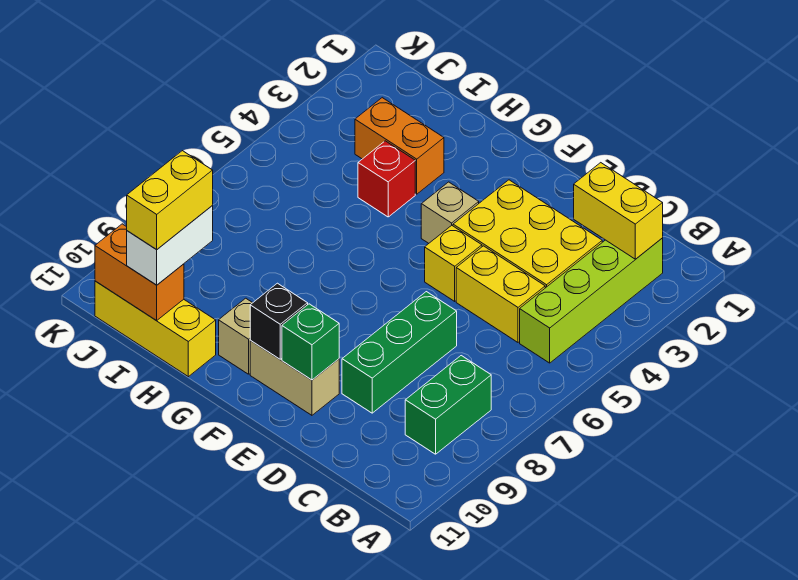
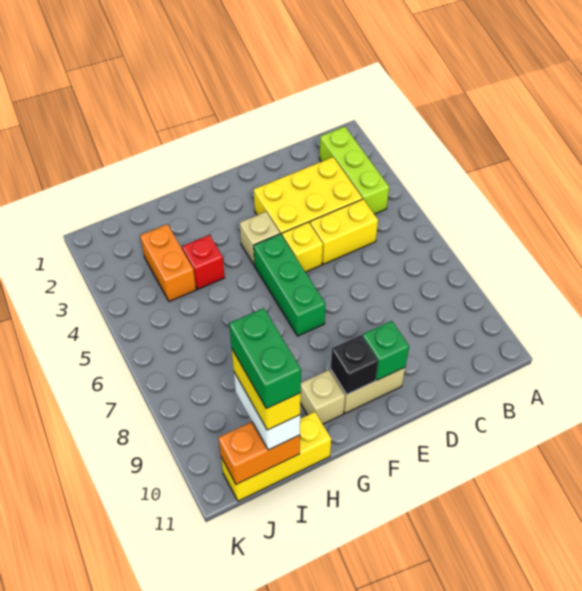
lime 1x4 brick [520,238,663,363] -> lime 1x3 brick [319,126,389,214]
yellow 1x2 brick [574,163,663,259] -> none
green 1x2 brick [405,356,491,454] -> green 1x2 brick moved to [229,308,301,409]
green 1x3 brick [342,292,457,413] -> green 1x3 brick moved to [254,234,326,336]
orange 1x2 brick [355,98,444,194] -> orange 1x2 brick turned to [140,224,196,302]

